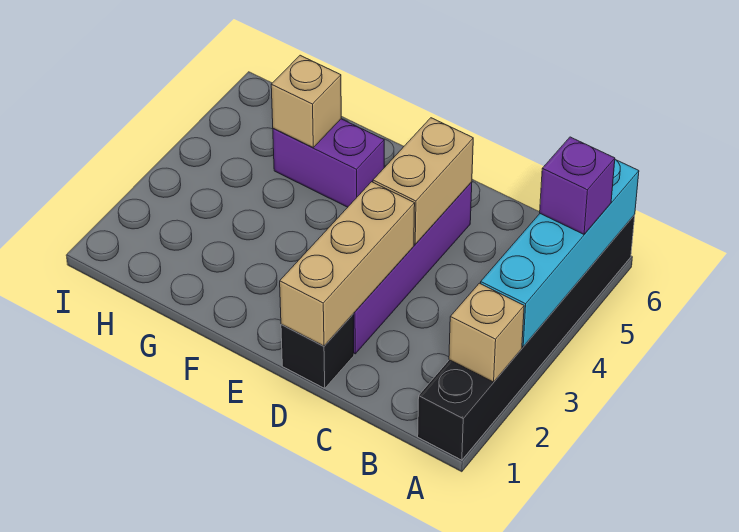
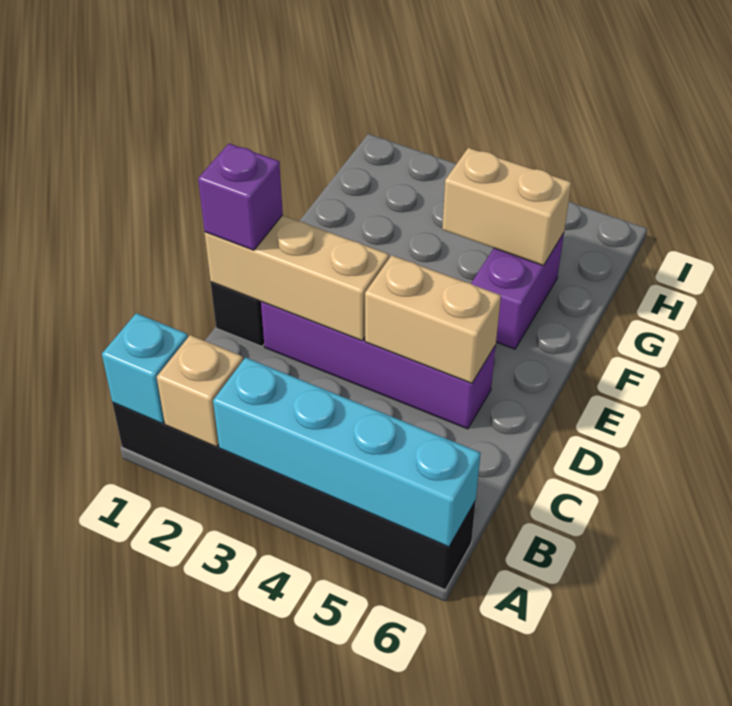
none -> cyan 1x1 brick [102,313,188,424]
purple 1x1 brick [540,137,615,234] -> purple 1x1 brick moved to [198,144,283,250]
tan 1x1 brick [271,55,341,147] -> tan 1x2 brick [442,148,571,266]

